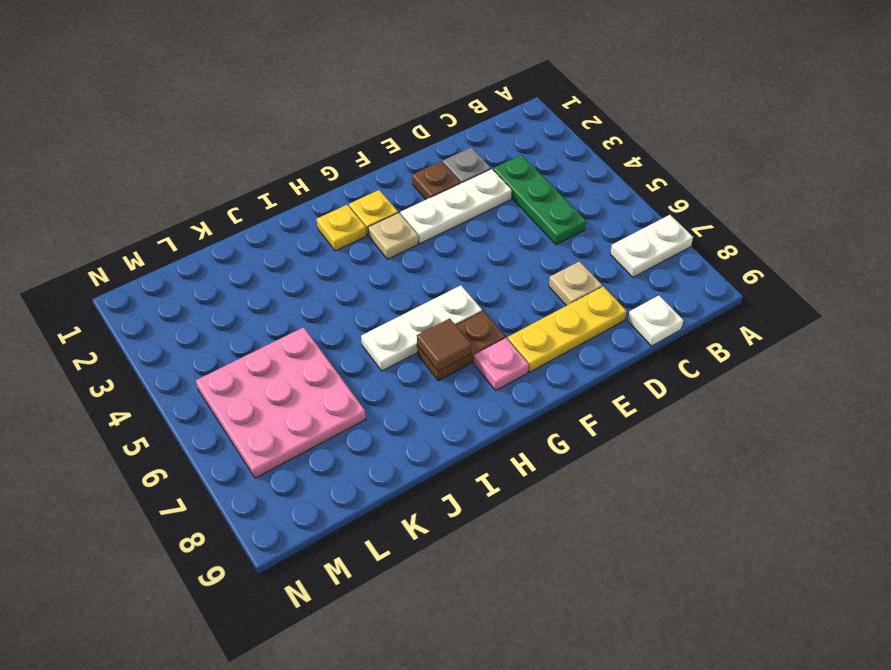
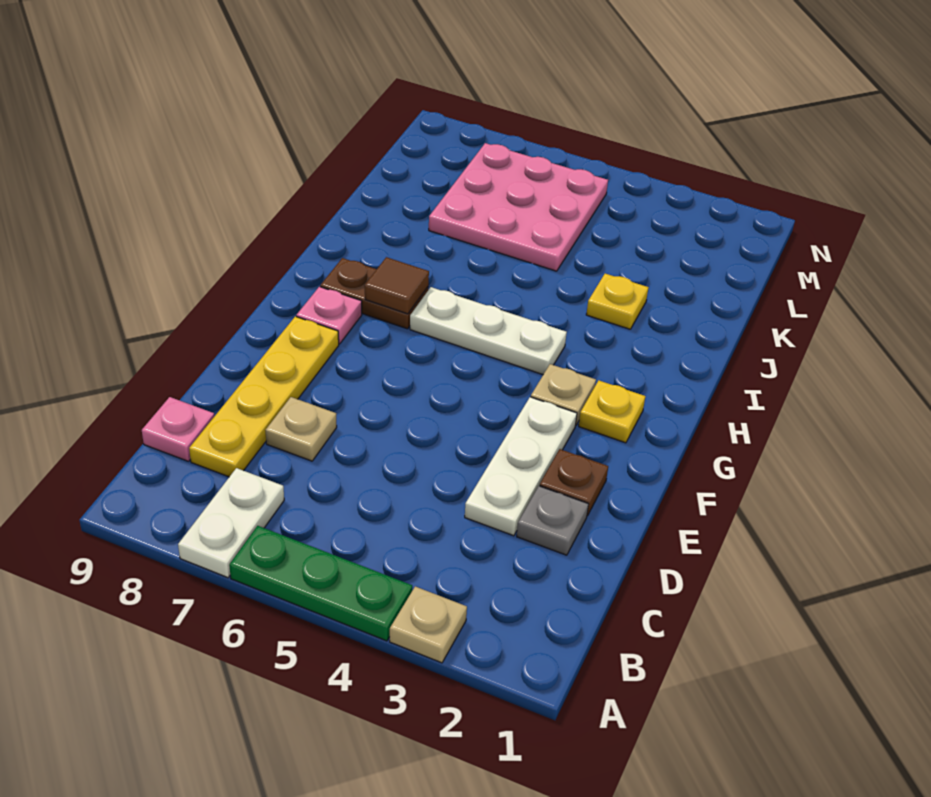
none -> tan 1x1 plate [390,586,467,663]
green 1x3 plate [493,155,586,245] -> green 1x3 plate moved to [229,526,412,641]
white 1x1 plate [628,296,683,346] -> pink 1x1 plate [142,397,214,461]
yellow 1x3 plate [508,286,627,372] -> yellow 1x4 plate [189,316,339,477]
white 1x3 plate [361,285,482,371] -> white 1x3 plate turned to [410,287,567,375]
brown 1x2 plate [417,311,505,381] -> brown 1x2 plate turned to [320,258,428,329]
yellow 1x1 plate [316,205,366,251] -> yellow 1x1 plate moved to [586,274,649,329]

